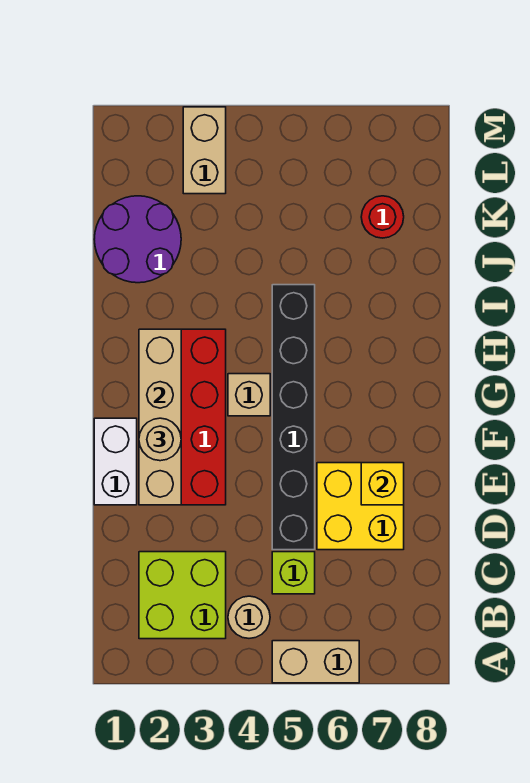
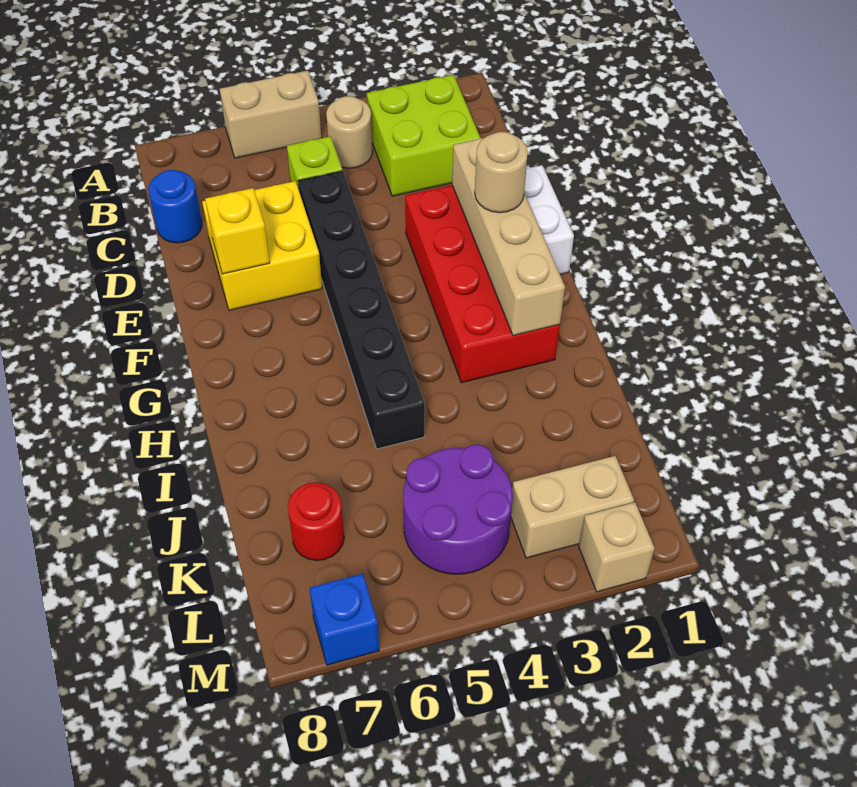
none -> blue 1x1 round brick [148,170,202,243]
tan 1x1 brick [228,374,270,416] -> tan 1x1 brick moved to [579,502,655,592]
purple 2x2 round brick [94,196,181,283] -> purple 2x2 round brick moved to [403,445,513,574]
tan 1x2 brick [183,107,226,194] -> tan 1x2 brick turned to [511,456,634,558]
none -> blue 1x1 brick [309,574,379,665]

